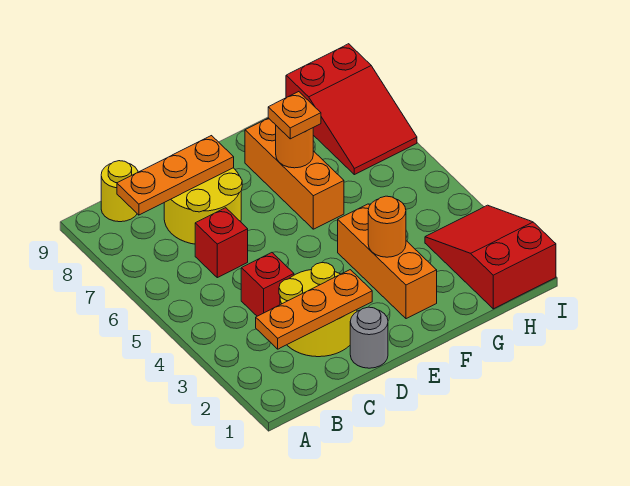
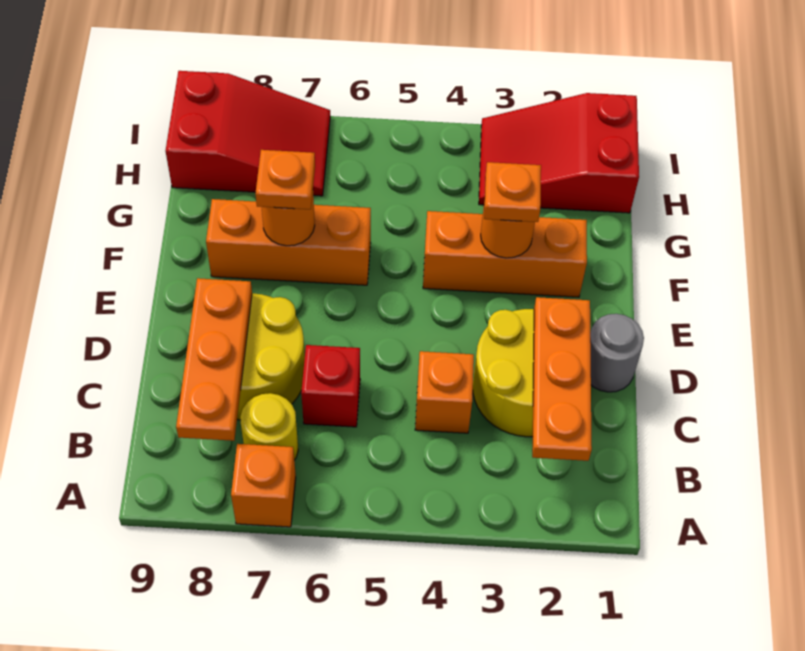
none -> orange 1x1 brick [231,444,296,527]
yellow 1x1 round brick [101,161,138,222] -> yellow 1x1 round brick moved to [240,393,298,460]
red 1x1 brick [241,253,294,316] -> orange 1x1 brick [415,351,474,433]
none -> orange 1x1 plate [484,162,541,222]

